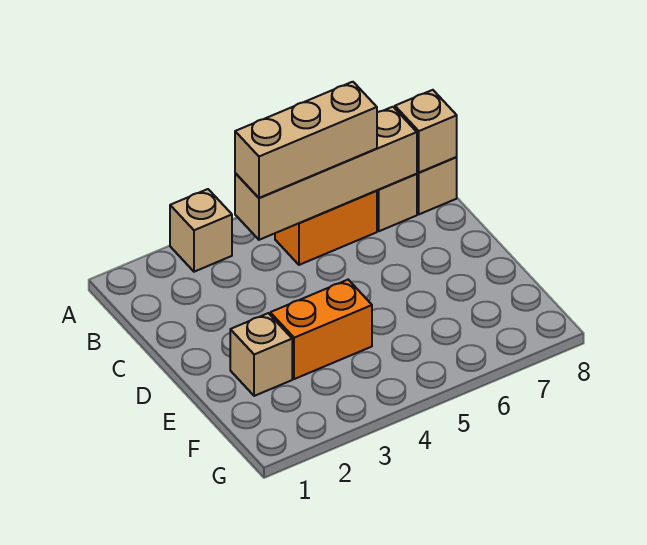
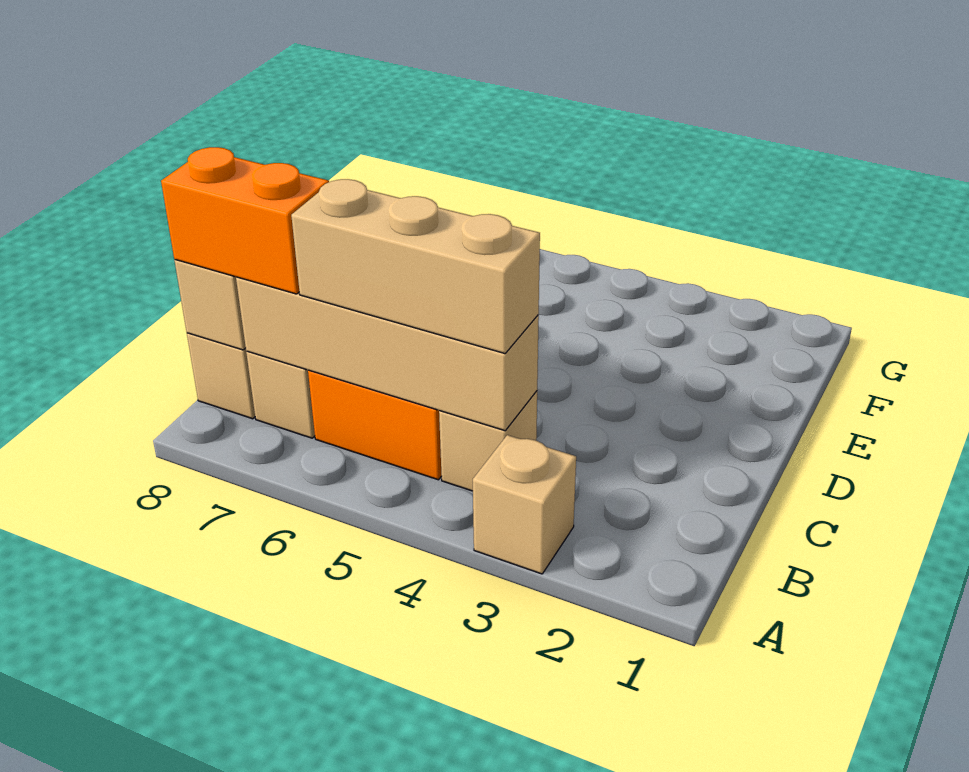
tan 1x1 brick [230,313,292,396] -> tan 1x1 brick moved to [439,391,537,491]
orange 1x2 brick [270,280,372,379] -> orange 1x2 brick moved to [161,147,329,294]

